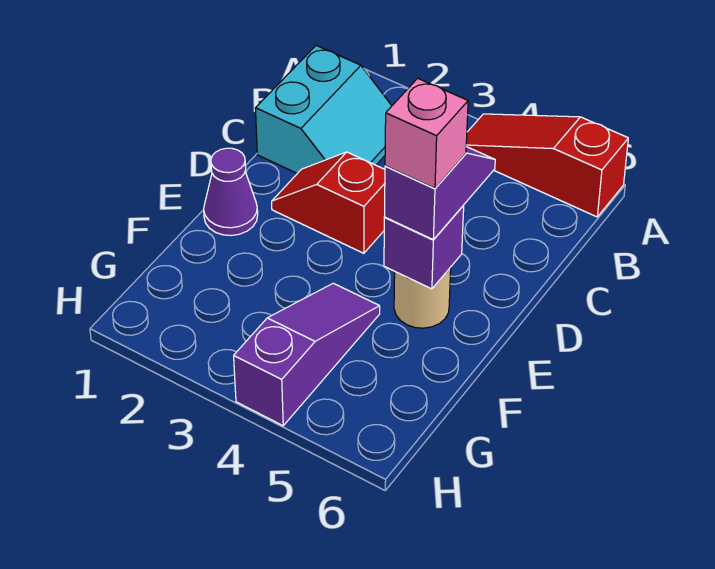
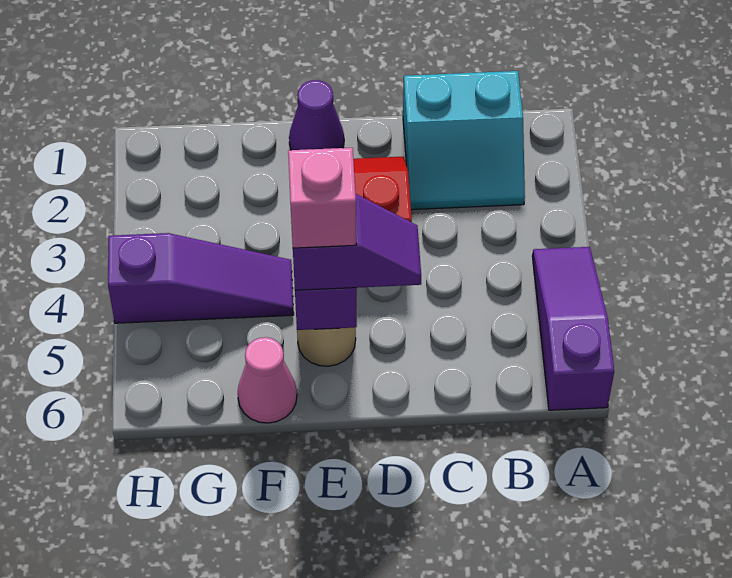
red 1x3 slope [466,114,628,217] -> purple 1x3 slope [532,247,614,410]
none -> pink 1x1 cone [238,337,297,423]

